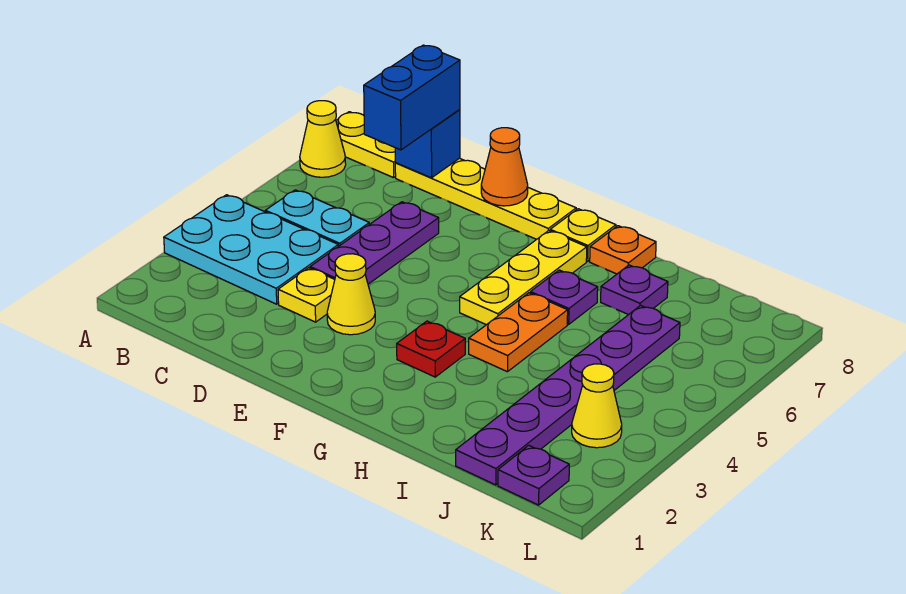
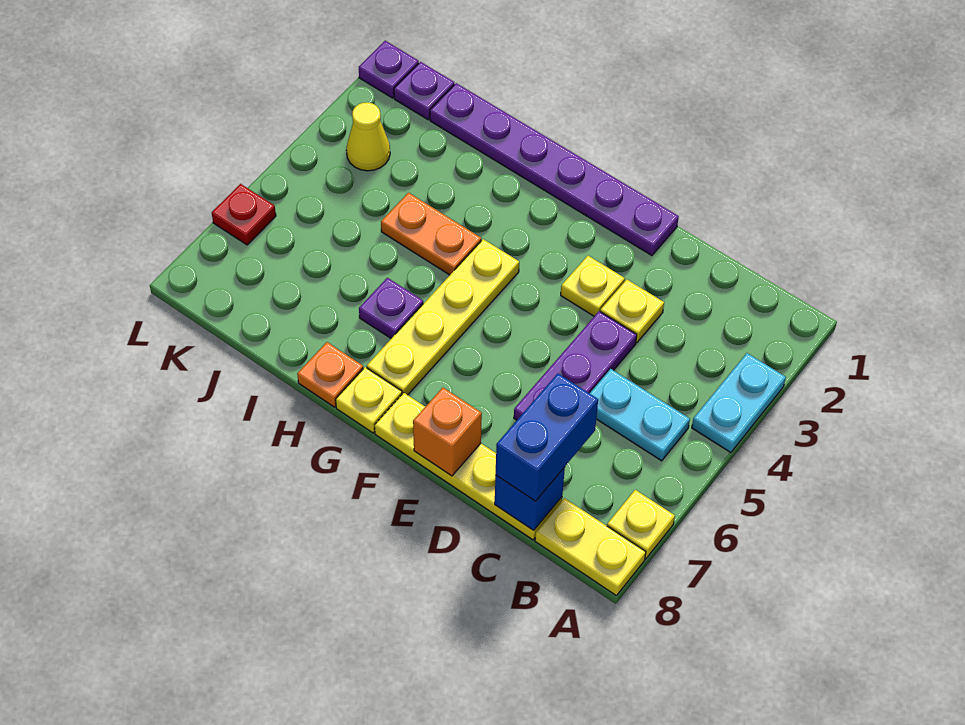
cyan 2x3 plate [164,195,338,304] -> cyan 1x2 plate [692,353,786,453]
yellow 1x1 cone [300,101,346,177] -> yellow 1x1 plate [607,490,675,559]
yellow 1x1 cone [327,254,375,335] -> yellow 1x1 plate [561,256,625,316]
orange 1x1 cone [481,128,528,206] -> orange 1x1 brick [413,388,482,476]
red 1x1 plate [397,321,465,377] -> red 1x1 plate moved to [212,184,276,245]
yellow 1x3 plate [460,231,587,325] -> yellow 1x4 plate [367,239,519,395]
orange 1x2 plate [469,293,568,372] -> orange 1x2 plate turned to [381,193,481,275]
purple 1x1 plate [601,265,668,315] -> purple 1x1 plate moved to [359,41,419,98]
purple 1x6 plate [456,305,680,485] -> purple 1x6 plate turned to [430,83,679,255]

